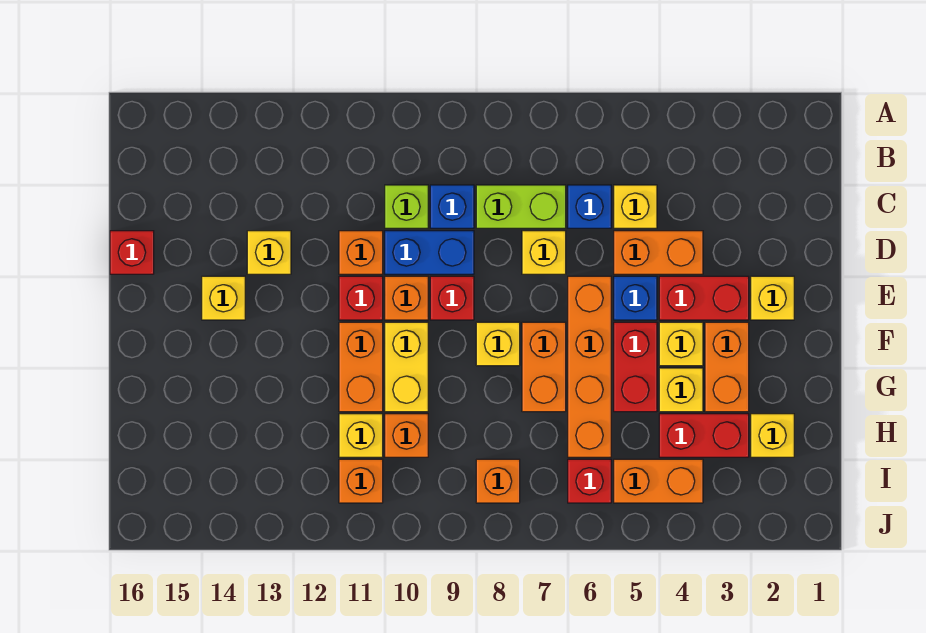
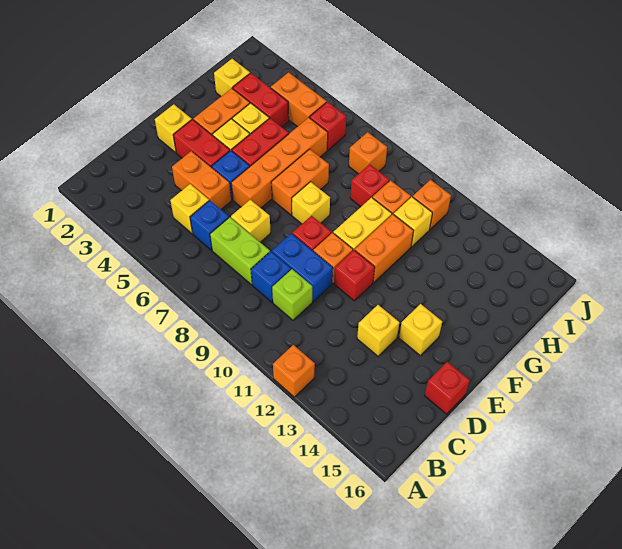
orange 1x1 brick [339,231,383,274] -> orange 1x1 brick moved to [273,345,315,397]
none -> red 1x1 brick [350,164,389,207]

